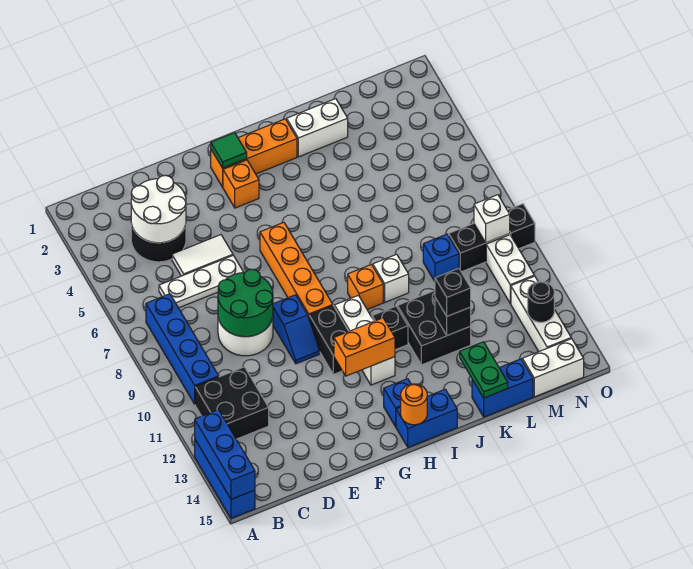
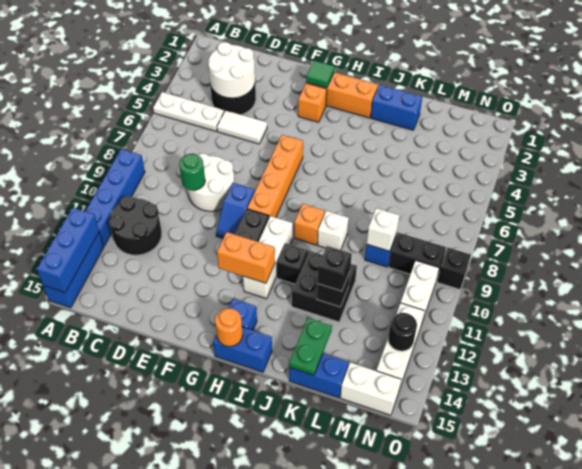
blue 1x4 brick [146,294,219,404] -> blue 1x4 brick moved to [85,149,145,246]
black 2x2 brick [195,367,269,439] -> black 2x2 round brick [109,196,162,255]
white 1x3 plate [159,255,244,308] -> white 1x3 plate moved to [153,92,224,131]
green 2x2 round brick [218,269,273,337] -> green 1x1 round brick [179,154,205,190]
white 1x2 brick [287,99,348,157] -> blue 1x2 brick [371,85,422,130]
white 1x1 brick [474,195,510,243] -> white 1x1 brick moved to [367,208,400,251]

